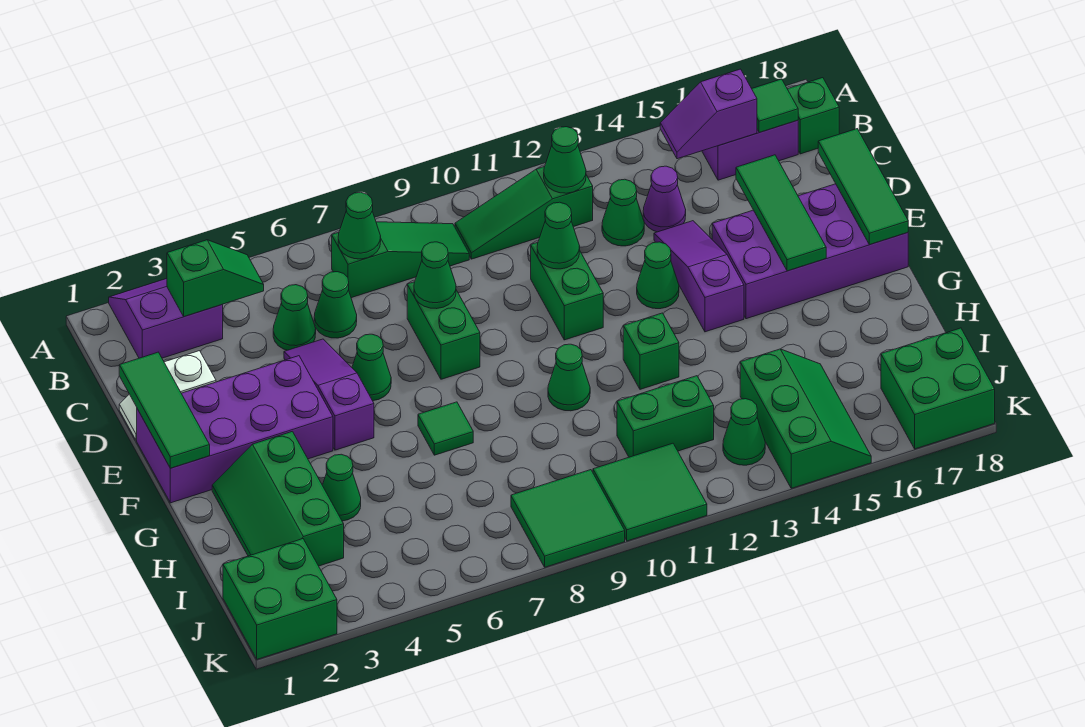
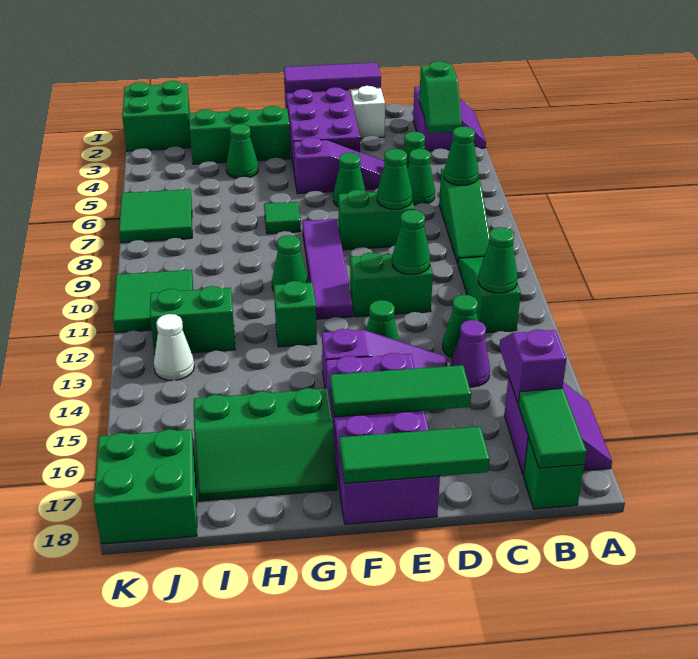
green 1x1 tile [752,79,798,133] -> green 1x2 tile [518,388,587,468]
green 1x3 tile [119,352,210,468] -> purple 1x3 tile [284,62,381,92]
none -> purple 1x4 tile [302,219,353,319]
green 1x2 brick [617,376,714,457] -> green 1x2 brick turned to [150,286,235,353]
green 2x3 slope [740,349,871,488] -> green 2x3 slope moved to [194,388,337,501]
green 2x2 tile [511,470,625,567] -> green 2x2 tile moved to [119,189,192,243]
green 1x1 cone [723,399,765,465] -> white 1x1 cone [154,314,194,381]

